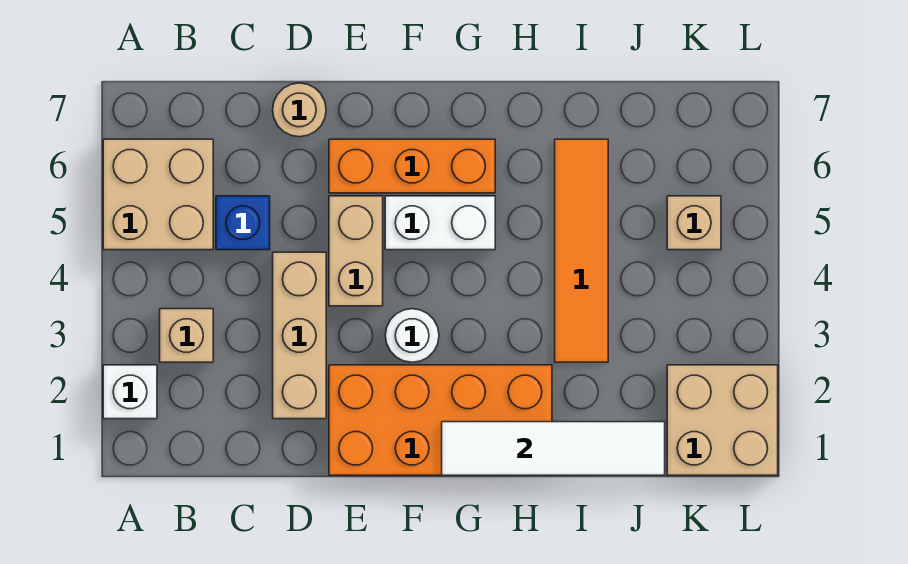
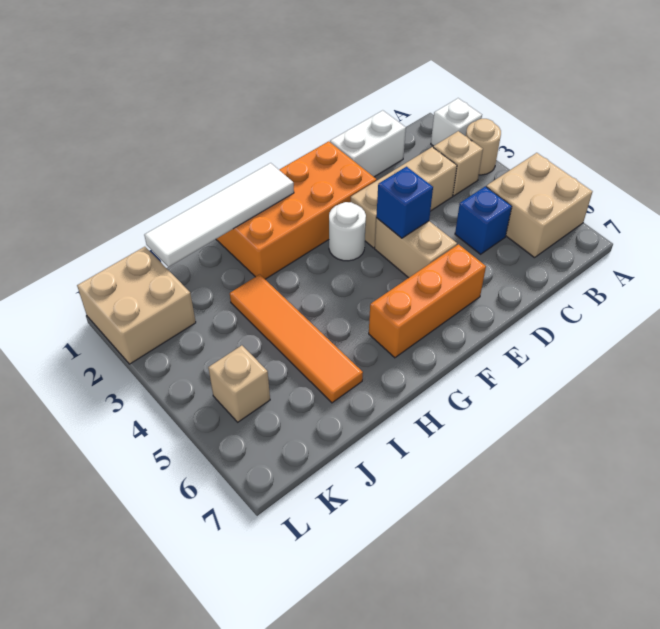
tan 1x3 brick [273,252,326,419] -> tan 1x3 brick turned to [351,147,457,248]
tan 1x1 round brick [273,83,326,137] -> tan 1x1 round brick moved to [466,119,501,175]
none -> blue 1x1 brick [376,167,433,238]
white 1x2 brick [385,196,495,250] -> white 1x2 brick moved to [330,110,406,177]

